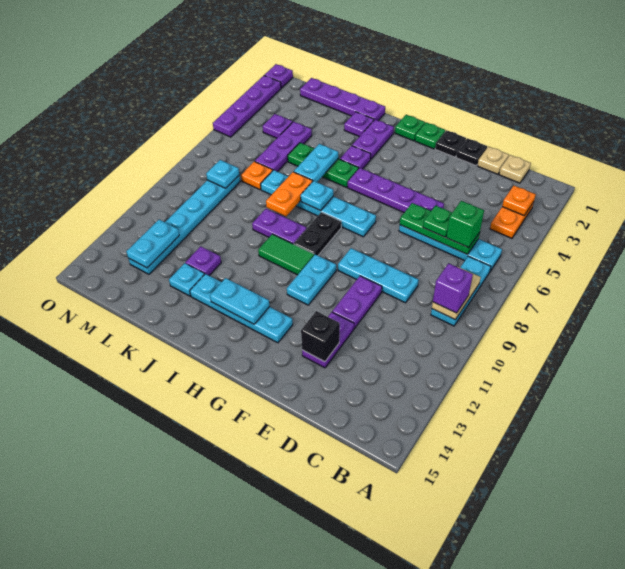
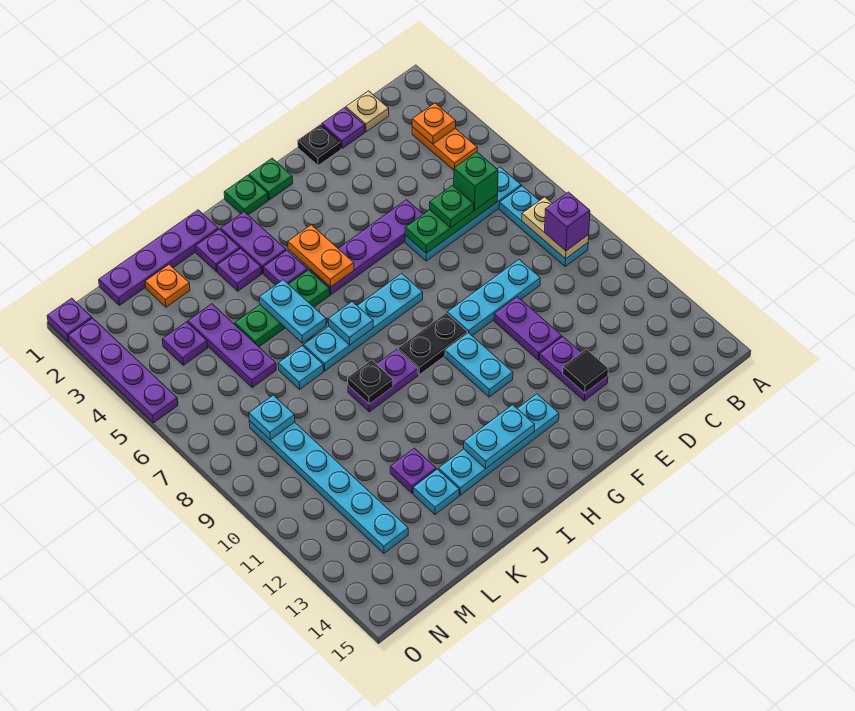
tan 1x1 plate [477,147,509,174] -> purple 1x1 plate [322,108,365,148]
black 1x1 brick [301,311,340,362] -> black 1x1 tile [563,349,608,393]
black 1x1 plate [435,130,466,157] -> black 1x1 plate moved to [348,360,393,404]
black 1x2 plate [294,212,341,255] -> black 1x2 plate turned to [398,313,468,375]
green 1x2 tile [258,234,314,275] -> none
none -> purple 1x1 plate [217,248,261,291]
orange 1x2 plate [266,172,313,216] -> orange 1x2 plate moved to [288,225,354,287]
orange 1x1 plate [241,161,273,190] -> orange 1x1 plate moved to [145,264,190,307]
cyan 1x2 plate [126,220,179,268] -> none

